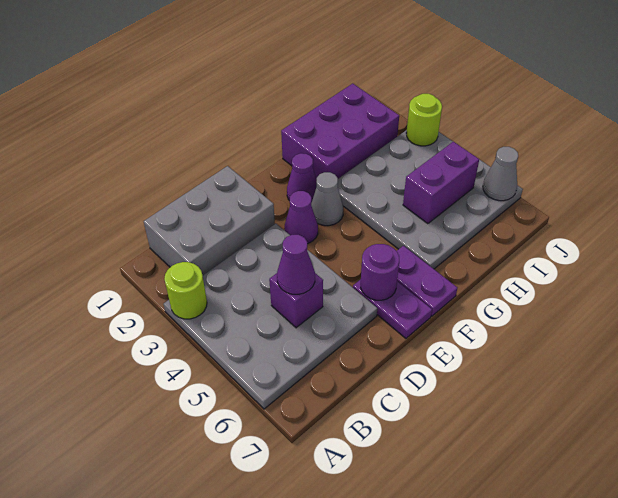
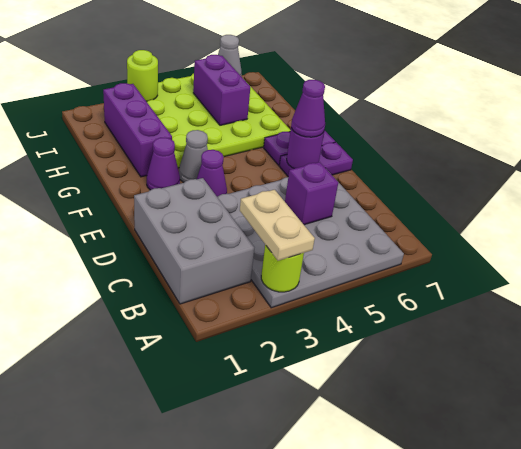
none -> tan 1x2 plate [240,190,315,261]
purple 1x1 cone [277,235,315,294] -> purple 1x1 cone moved to [291,80,325,137]
purple 2x3 brick [281,84,399,179] -> purple 1x3 brick [103,83,172,177]
grey 4x4 plate [338,130,523,269] -> lime 4x4 plate [147,74,291,168]

